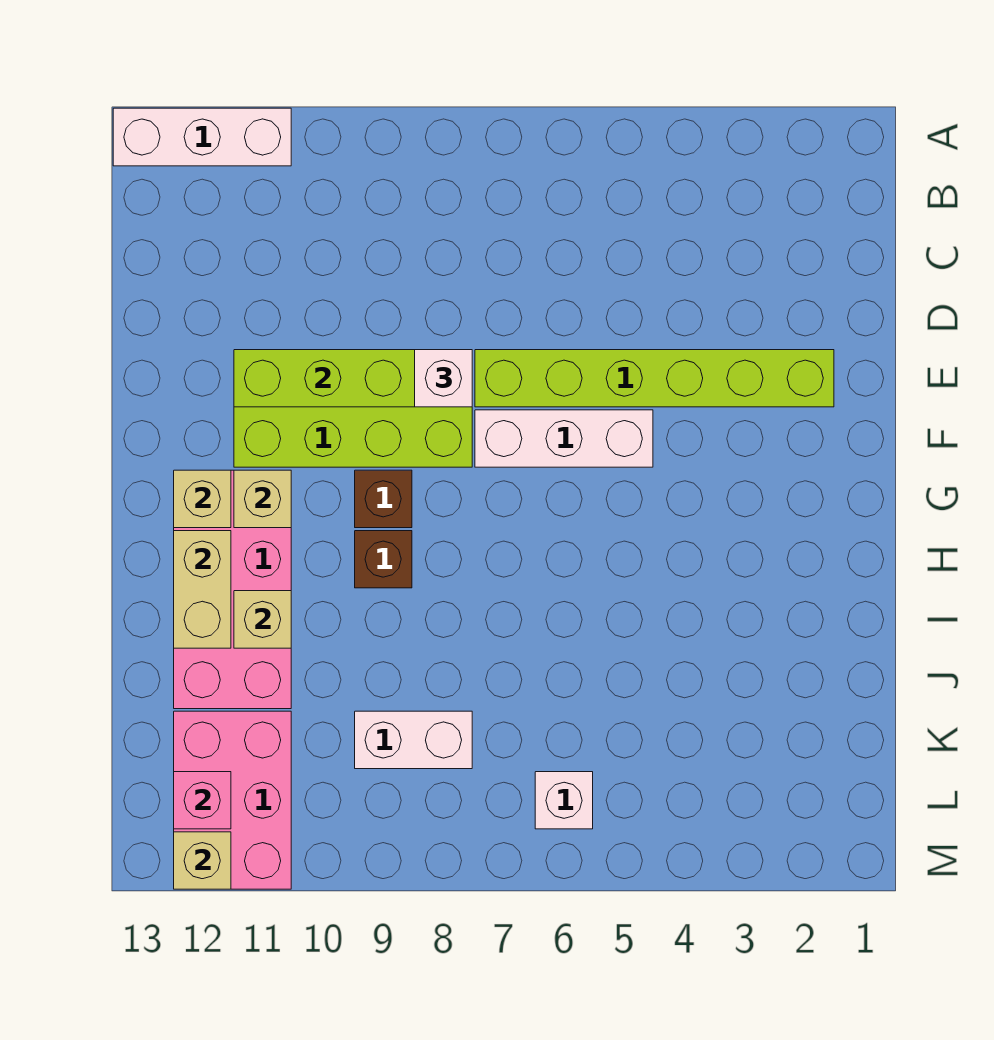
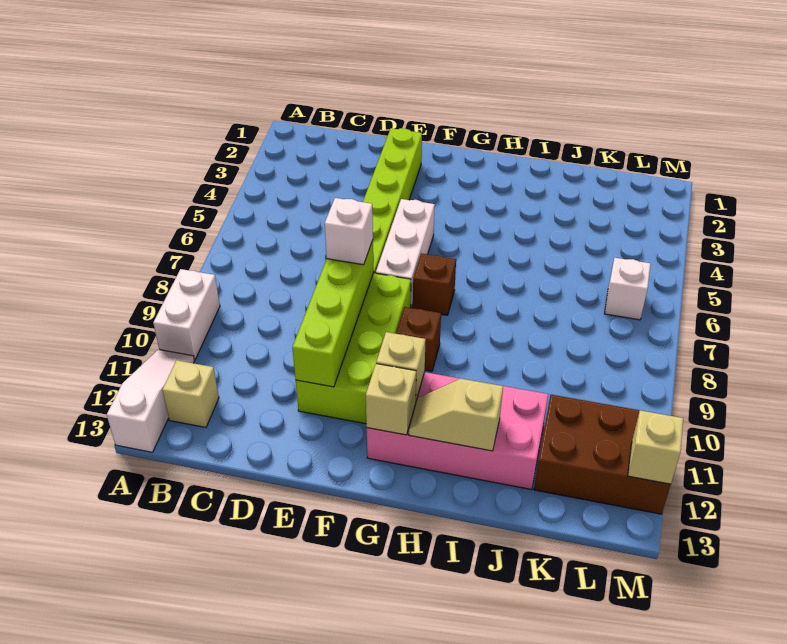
white 1x3 brick [113,108,291,166] -> white 1x3 slope [107,350,195,452]
brown 1x1 brick [355,531,412,588] -> brown 1x1 brick moved to [413,253,456,315]
tan 1x2 brick [174,531,231,648] -> tan 1x2 slope [409,379,503,451]
tan 1x1 brick [234,591,291,648] -> tan 1x1 brick moved to [162,360,219,427]
white 1x2 brick [355,711,472,769] -> white 1x2 brick moved to [153,269,220,360]
pink 2x3 brick [174,711,291,889] -> brown 2x3 brick [534,395,671,514]
pink 1x1 brick [174,772,231,829] -> none

